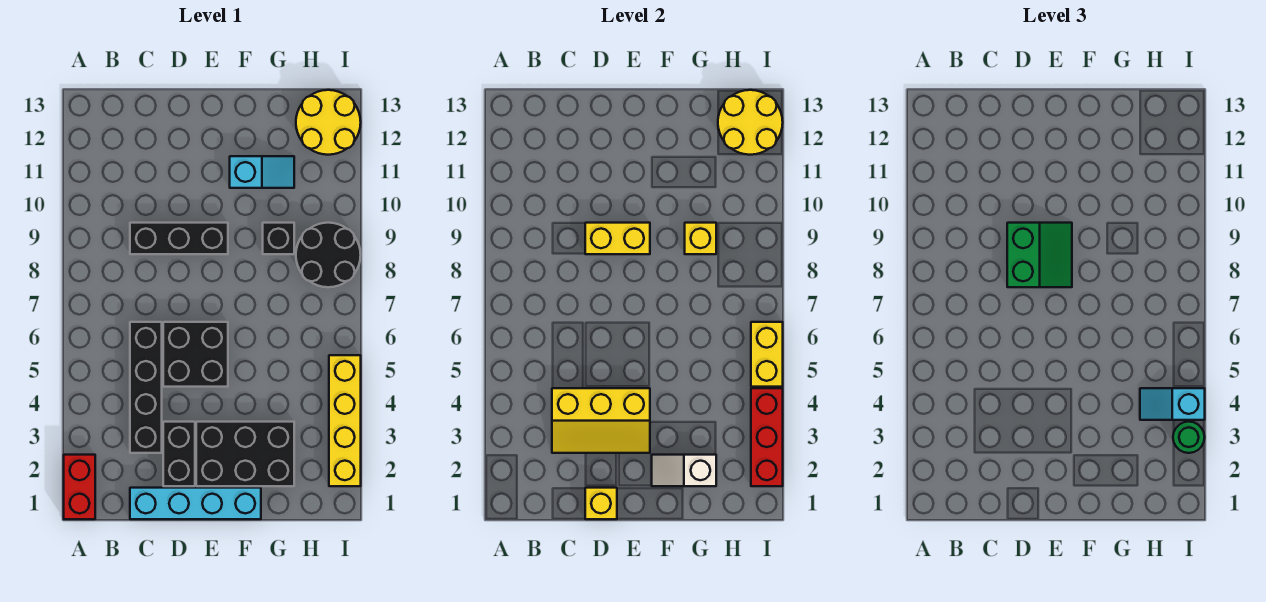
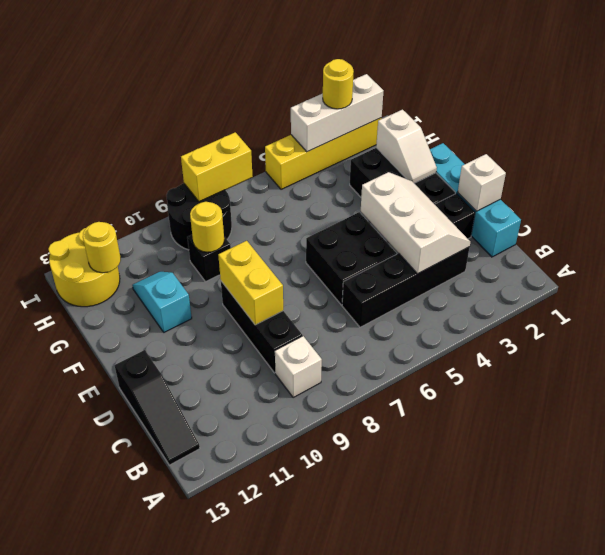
red 1x2 brick [64,455,95,519] -> none
none -> white 1x1 brick [275,336,322,397]
none -> black 1x3 slope [115,350,200,465]
yellow 2x3 slope [552,388,650,453] -> white 2x3 slope [361,172,470,274]
yellow 1x1 brick [585,488,617,519] -> white 1x1 brick [458,154,506,211]
green 2x2 slope [1007,223,1072,287] -> none
yellow 1x1 brick [685,223,716,254] -> yellow 1x1 round brick [190,202,224,252]
cyan 1x2 slope [1140,388,1205,420] -> none
yellow 2x2 round brick [718,90,783,155] -> yellow 1x1 round brick [83,222,121,273]
red 1x3 brick [751,388,783,486] -> white 1x3 brick [291,74,383,152]
green 1x1 round brick [1173,422,1205,453] -> yellow 1x1 round brick [323,59,354,109]
yellow 1x2 brick [751,322,783,387] -> yellow 1x2 brick moved to [181,132,253,202]

